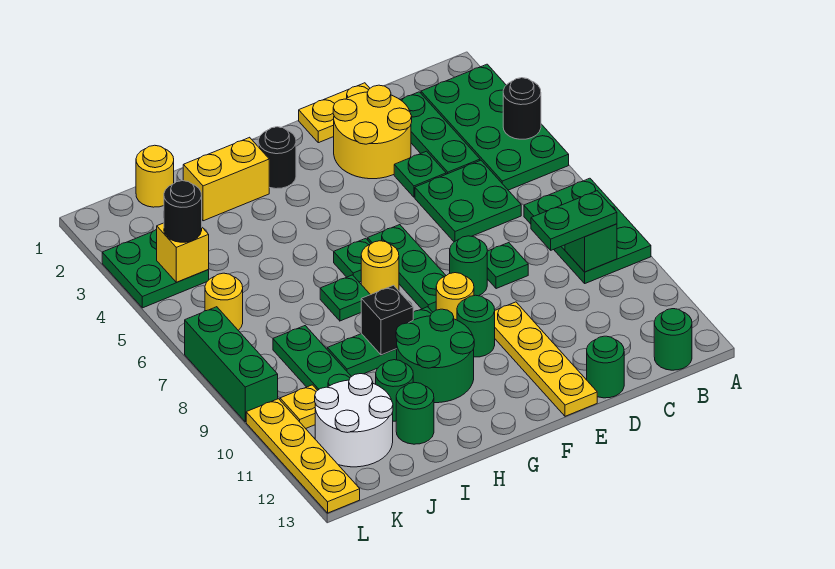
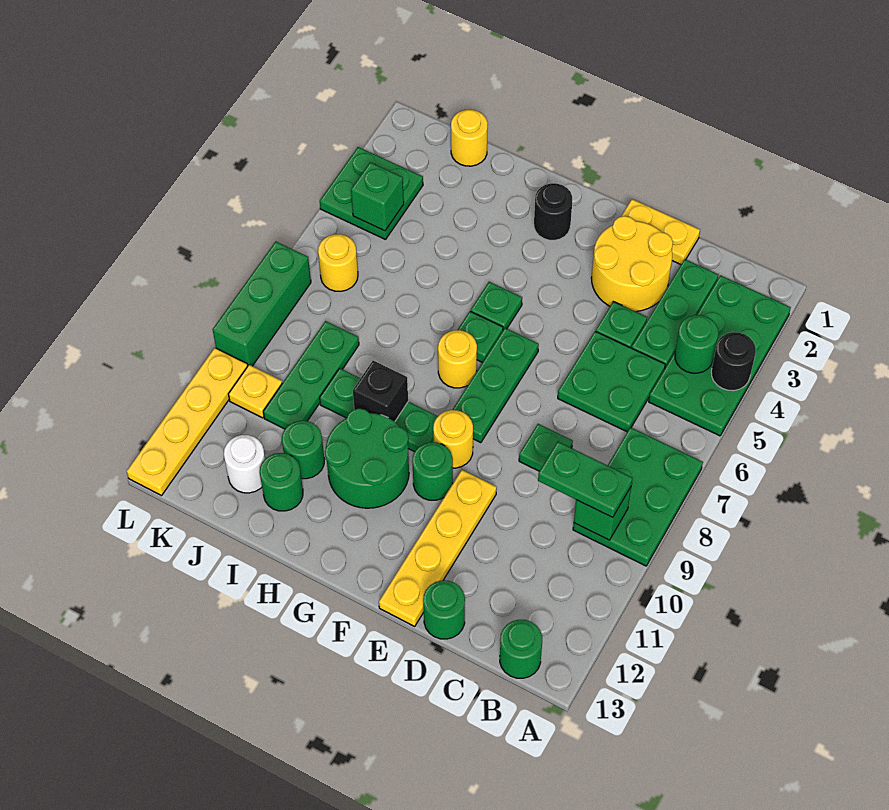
green 1x1 round brick [450,236,487,296] -> green 1x1 round brick moved to [675,315,718,373]
yellow 1x2 brick [183,137,269,221] -> none
green 1x1 plate [320,275,370,321] -> green 1x1 plate moved to [471,282,522,330]
white 2x2 round brick [315,374,393,467] -> white 1x1 round brick [224,435,265,493]
yellow 1x1 brick [157,223,209,282] -> green 1x1 brick [351,162,404,231]
black 1x1 round brick [164,181,202,242] -> none

